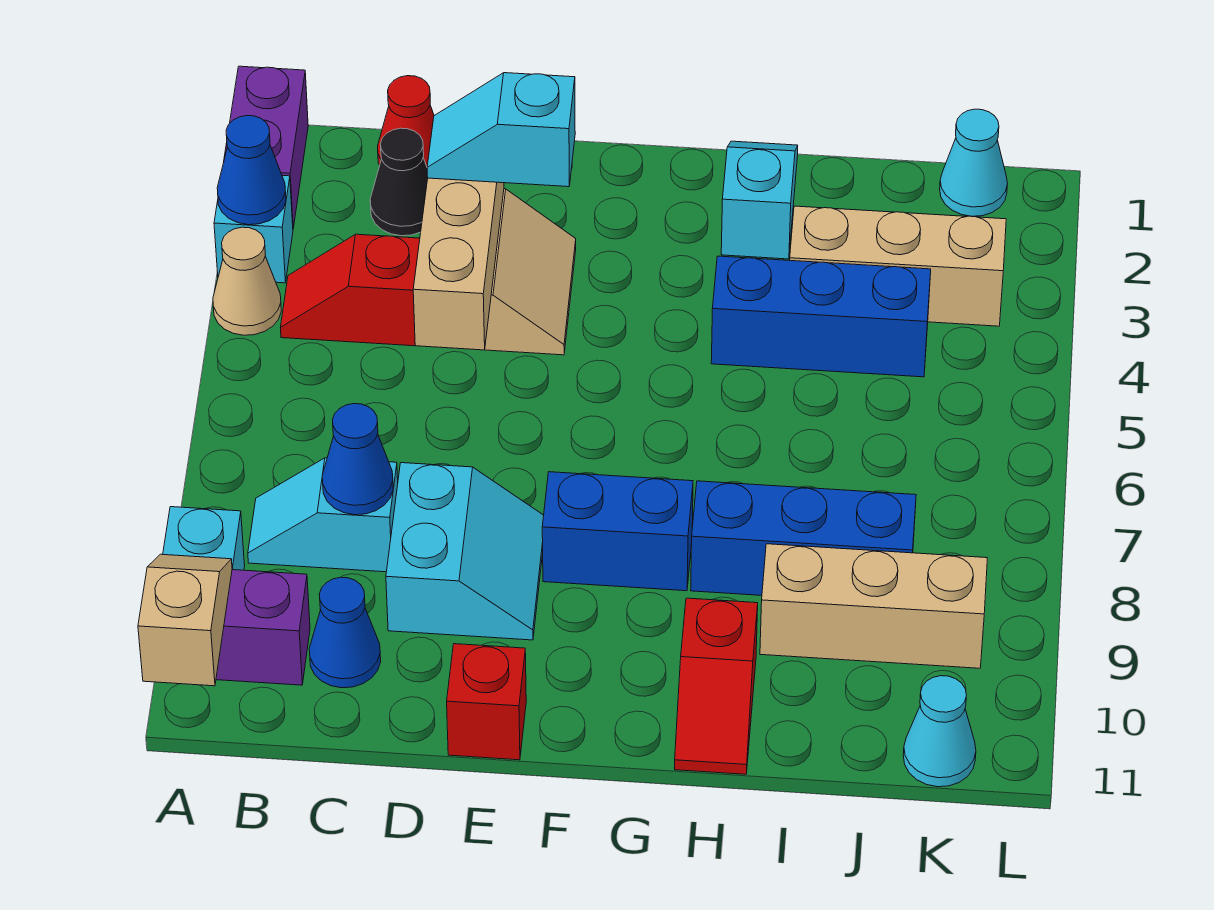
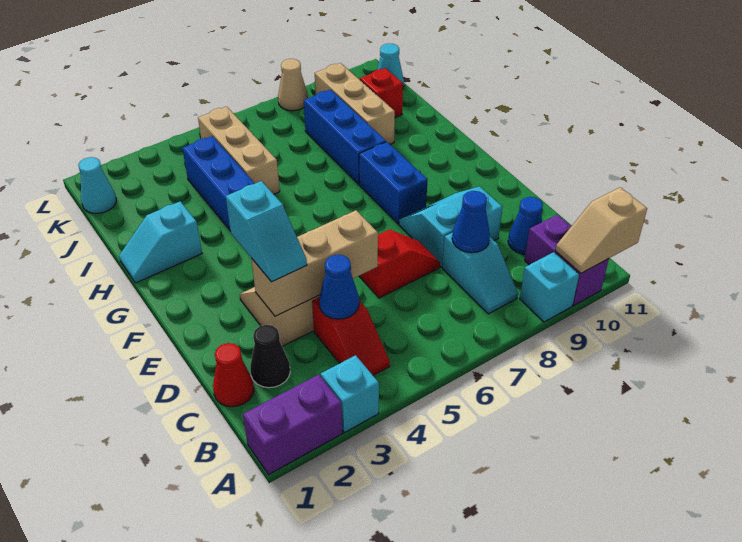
blue 1x1 cone [217,116,286,225] -> blue 1x1 cone moved to [319,255,359,319]
tan 1x1 cone [213,227,281,335] -> tan 1x1 cone moved to [278,59,308,111]
red 1x1 brick [447,644,526,760] -> red 1x1 brick moved to [360,68,403,117]
red 1x2 slope [675,598,758,774] -> red 1x2 slope moved to [359,229,440,298]
tan 1x3 brick [790,206,1006,326] -> tan 1x3 brick moved to [198,107,280,194]

